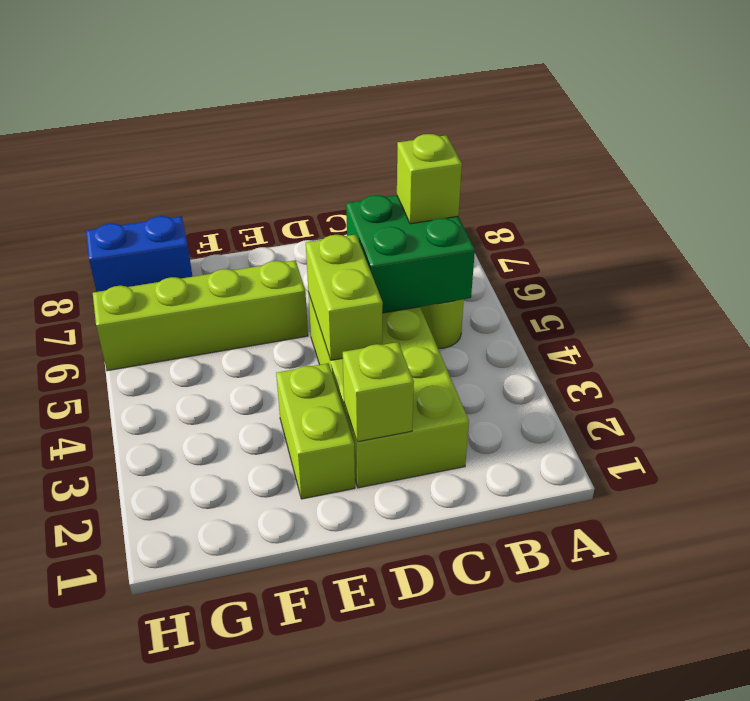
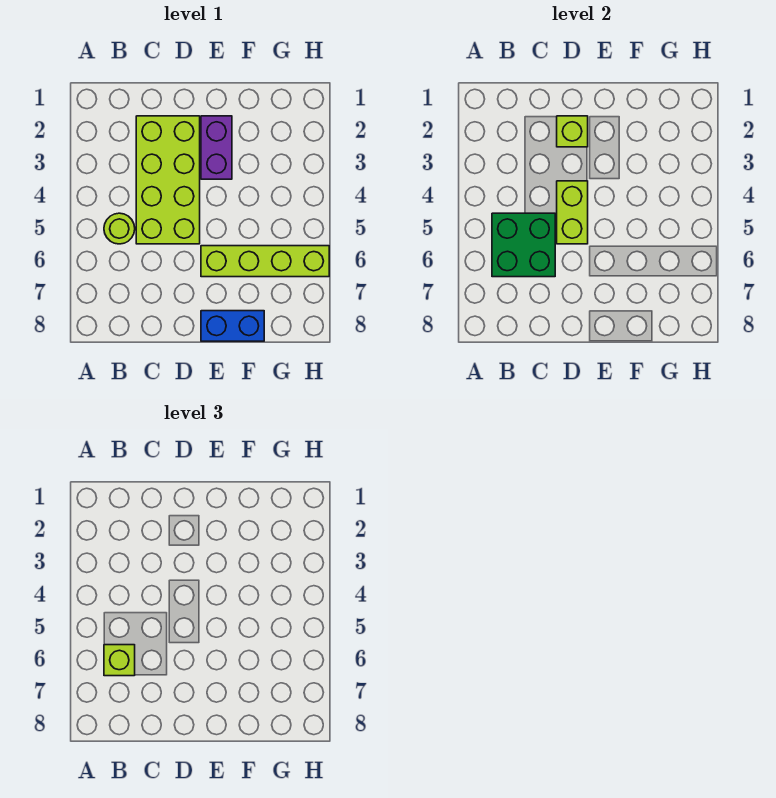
lime 1x2 brick [276,363,355,499] -> purple 1x2 brick [201,116,232,179]
blue 1x2 brick [86,216,192,292] -> blue 1x2 brick moved to [201,311,264,341]

